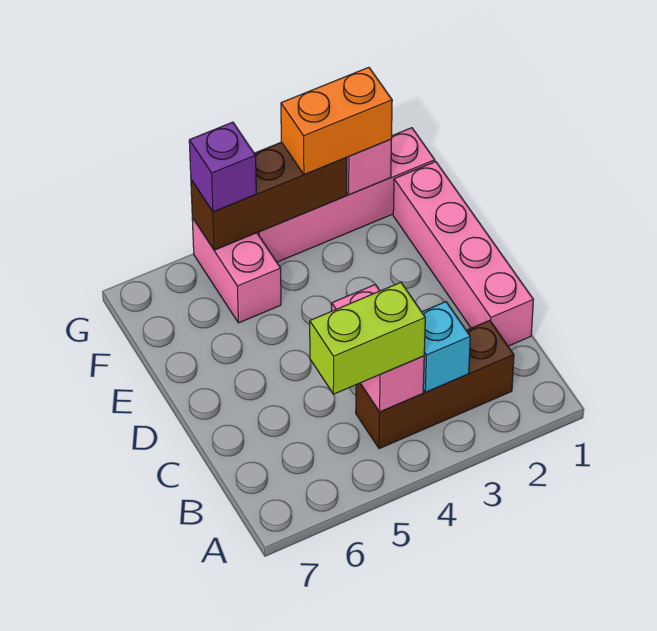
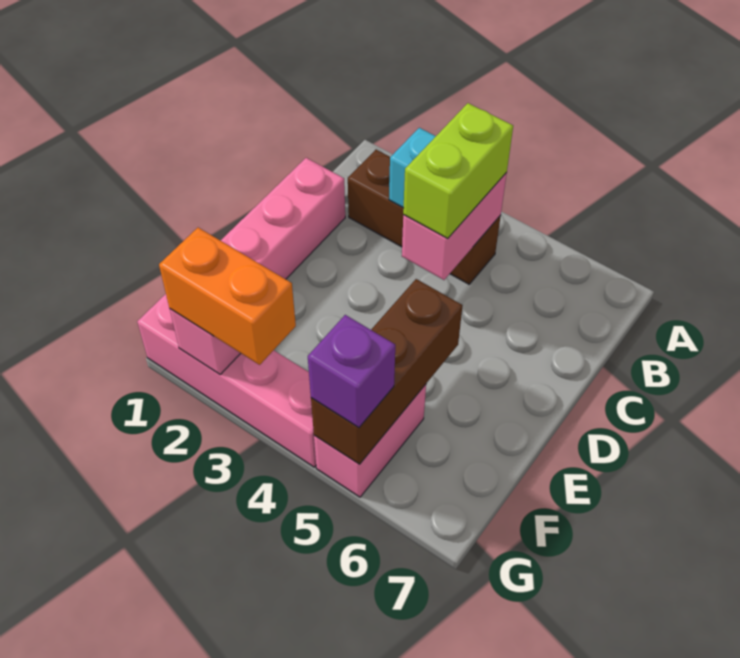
lime 1x2 brick [310,282,425,394] -> lime 1x2 brick turned to [403,103,513,238]
brown 1x3 brick [191,142,347,250] -> brown 1x3 brick turned to [311,279,462,464]

